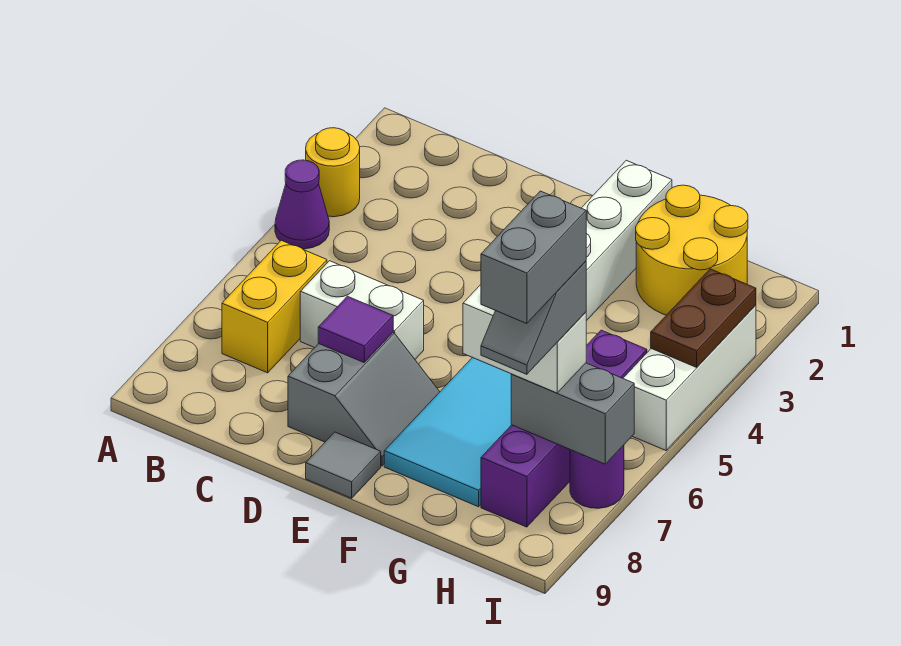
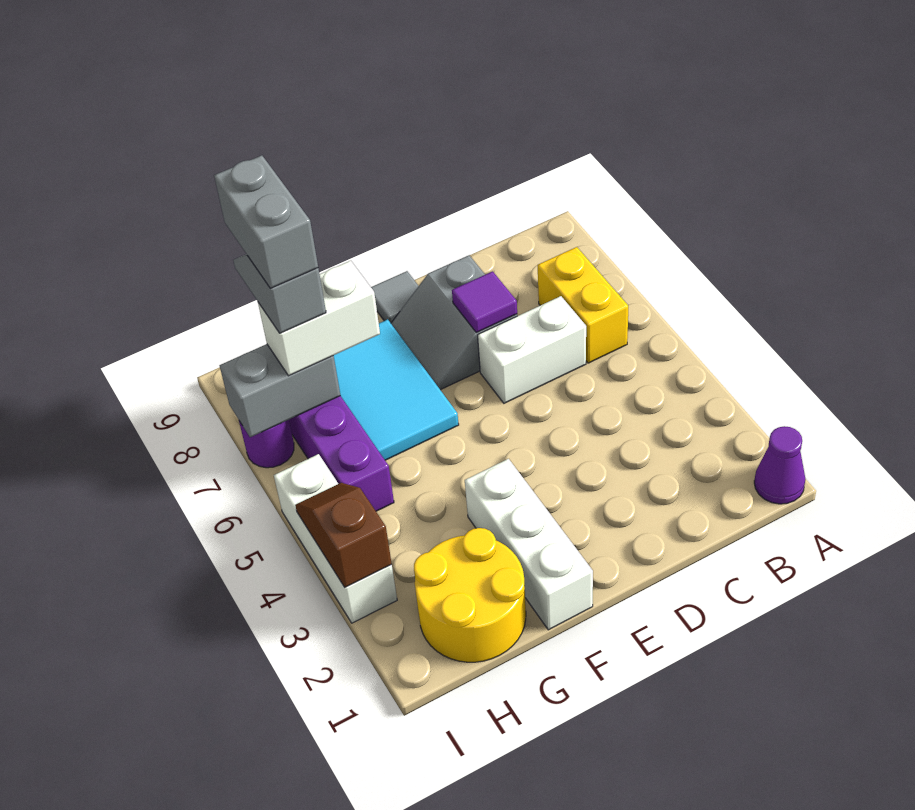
yellow 1x1 round brick [306,128,360,217] -> none
purple 1x1 cone [275,160,329,249] -> purple 1x1 cone moved to [754,426,806,504]
brown 1x2 plate [651,269,756,367] -> brown 1x2 slope [295,483,392,587]

